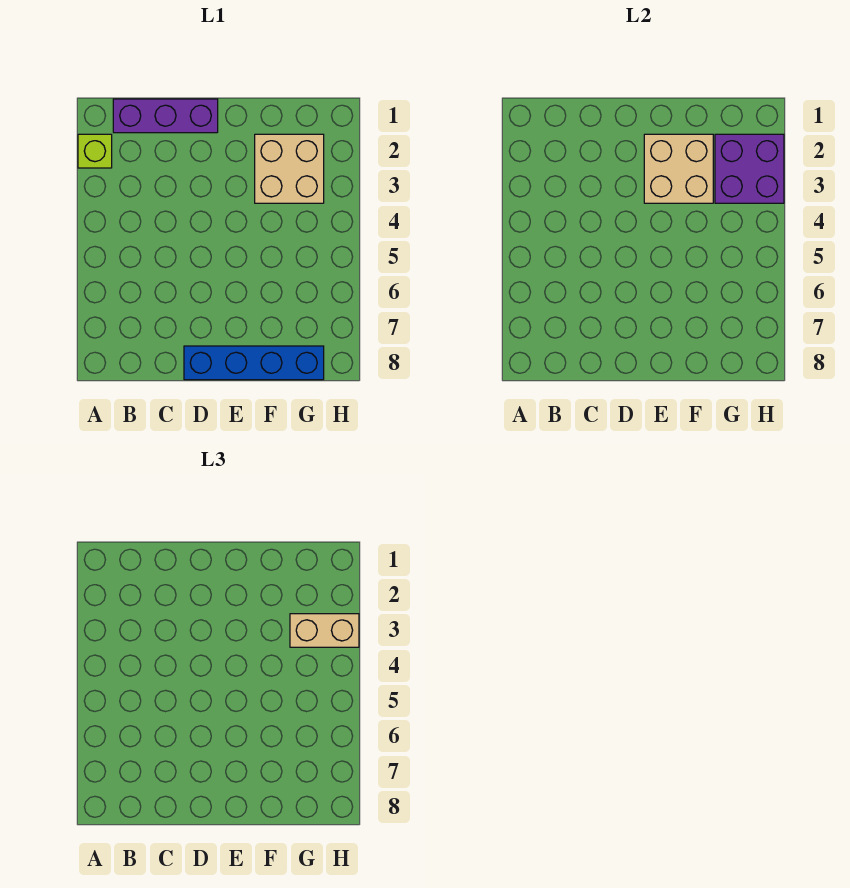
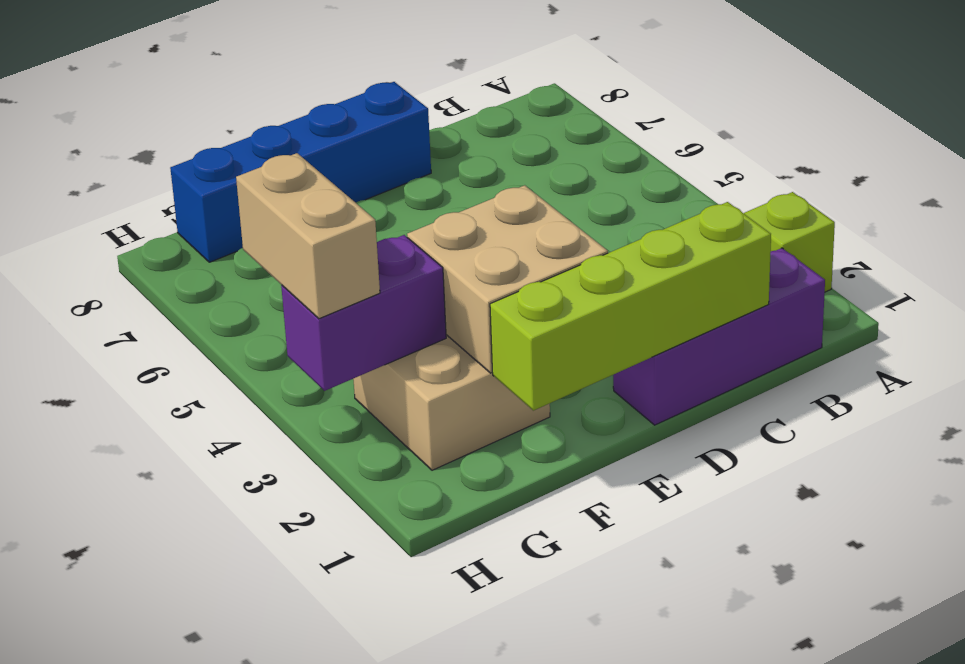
none -> lime 1x4 brick [490,202,771,411]
purple 2x2 brick [715,134,784,203] -> purple 1x2 brick [281,235,446,391]
tan 1x2 brick [290,614,359,647] -> tan 1x2 brick turned to [236,153,380,319]

